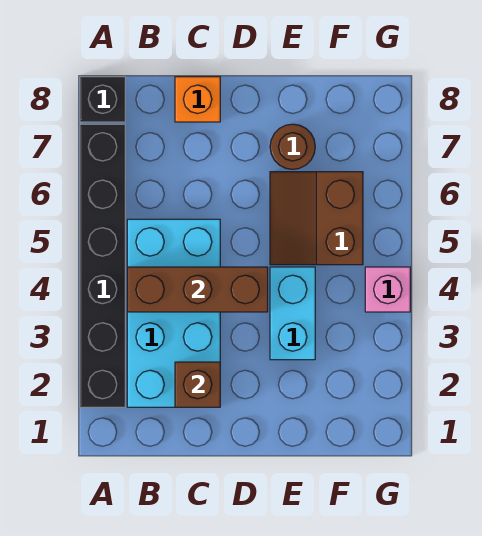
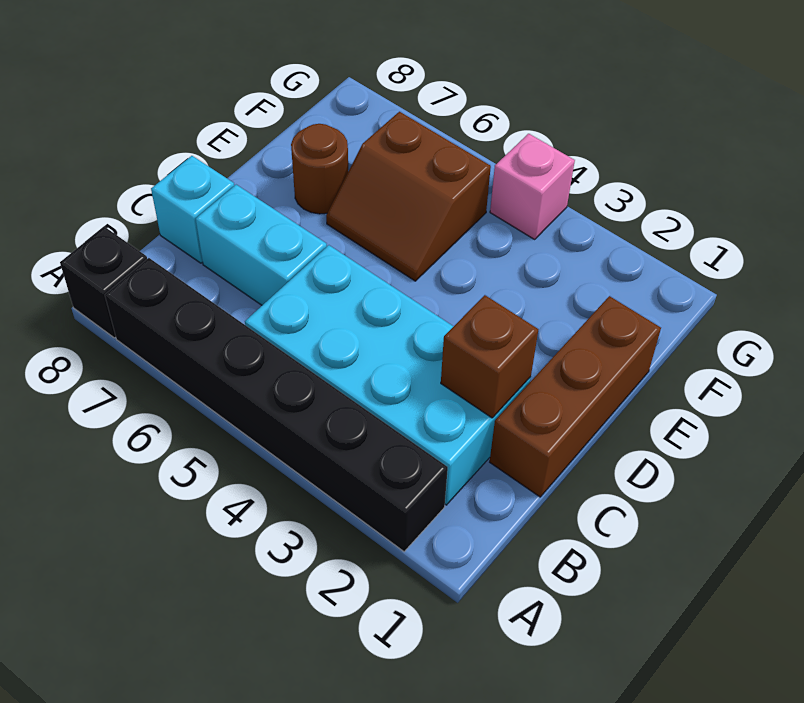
brown 1x3 brick [127,267,268,312] -> brown 1x3 brick moved to [490,296,661,497]
orange 1x1 brick [175,77,220,122] -> cyan 1x1 brick [151,156,234,263]
cyan 1x2 brick [270,267,315,360] -> cyan 1x2 brick moved to [196,185,327,305]

